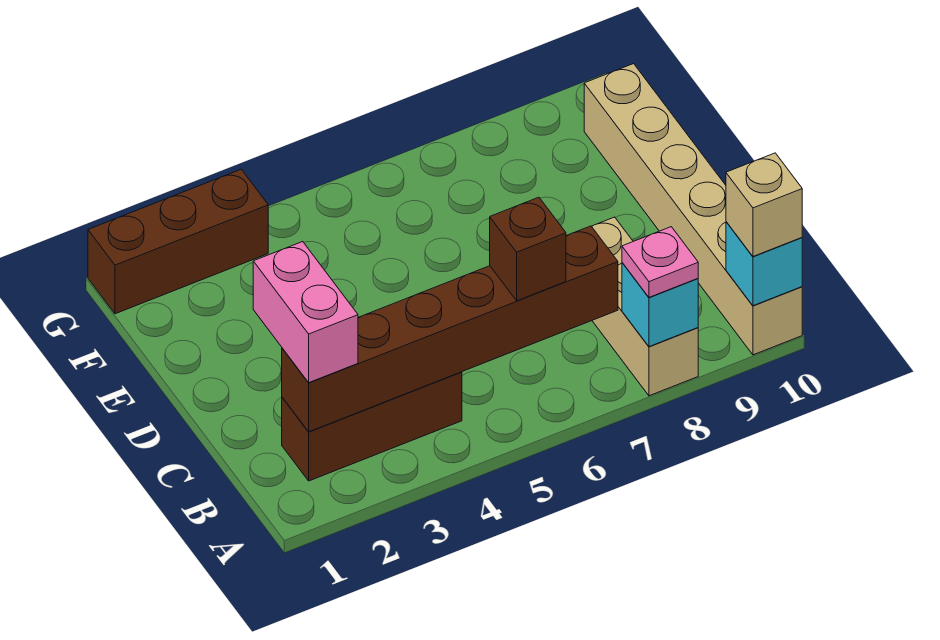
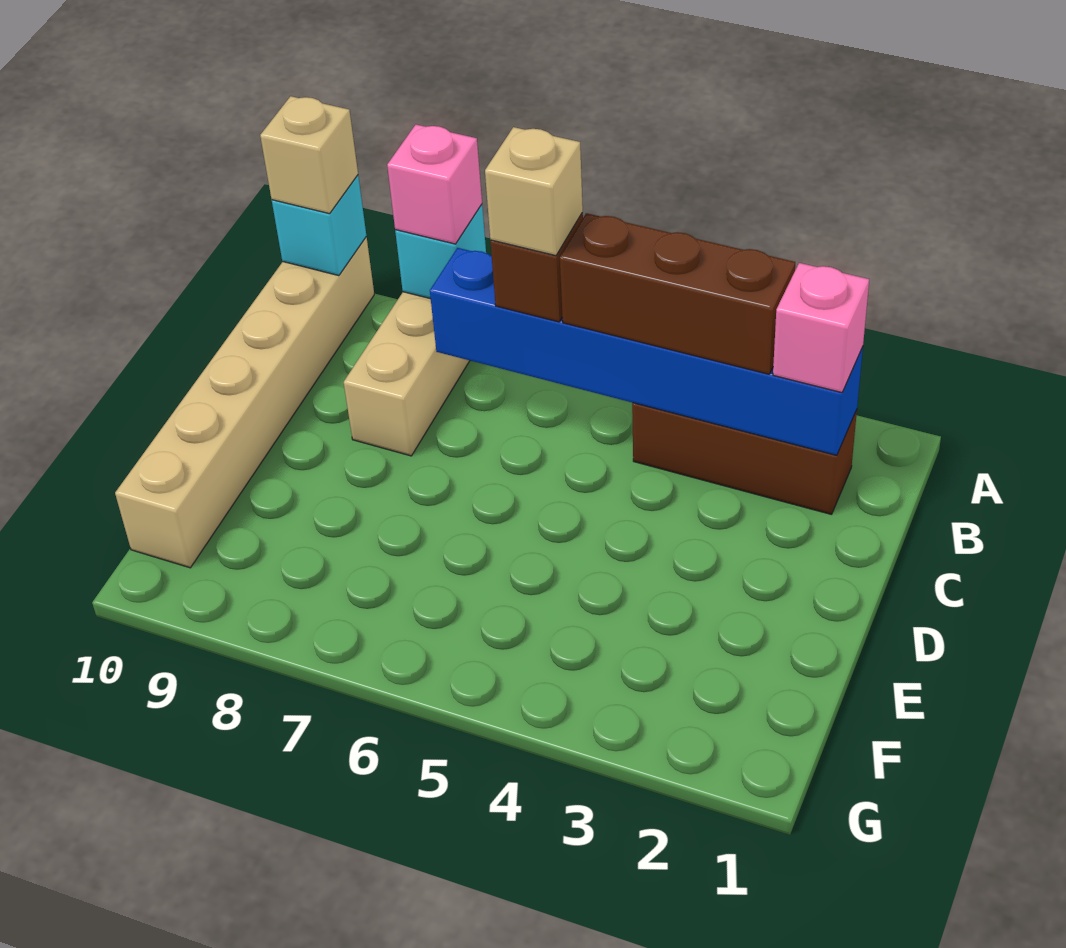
pink 1x1 plate [622,227,698,297] -> pink 1x1 brick [387,125,482,244]
brown 1x6 brick [282,226,618,432] -> blue 1x6 brick [430,248,863,455]
pink 1x2 brick [253,242,358,383] -> pink 1x1 brick [773,263,869,393]
none -> tan 1x1 brick [485,127,583,256]
brown 1x3 brick [88,169,268,314] -> brown 1x3 brick moved to [560,213,795,374]

